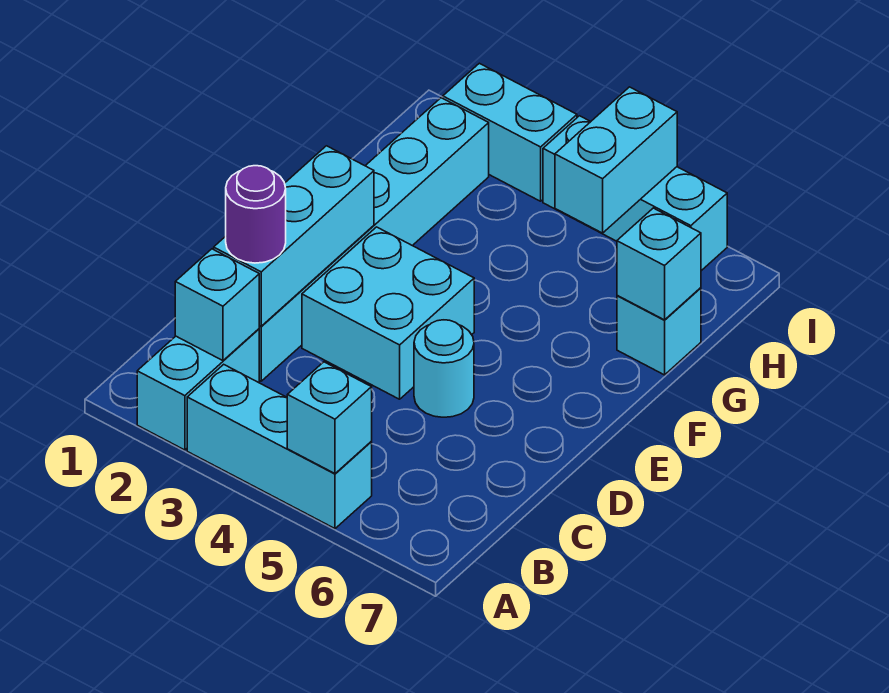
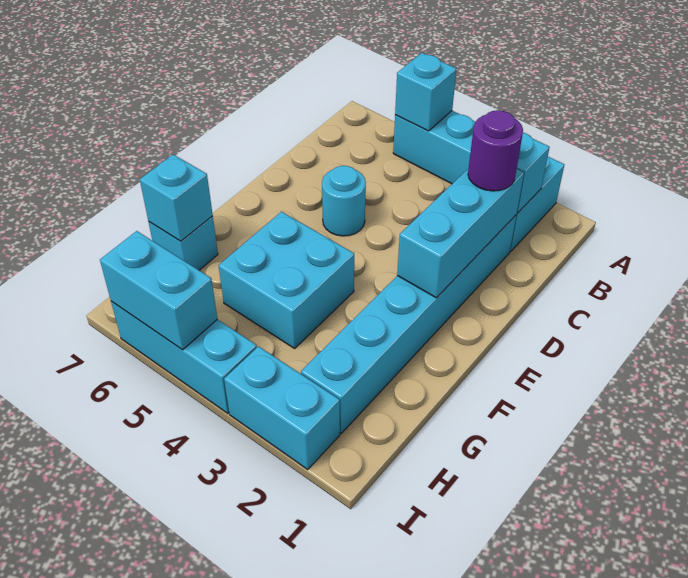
cyan 2x2 brick [302,227,474,399] -> cyan 2x2 brick moved to [219,212,354,348]
cyan 1x2 brick [555,87,677,233] -> cyan 1x2 brick turned to [100,231,217,350]

